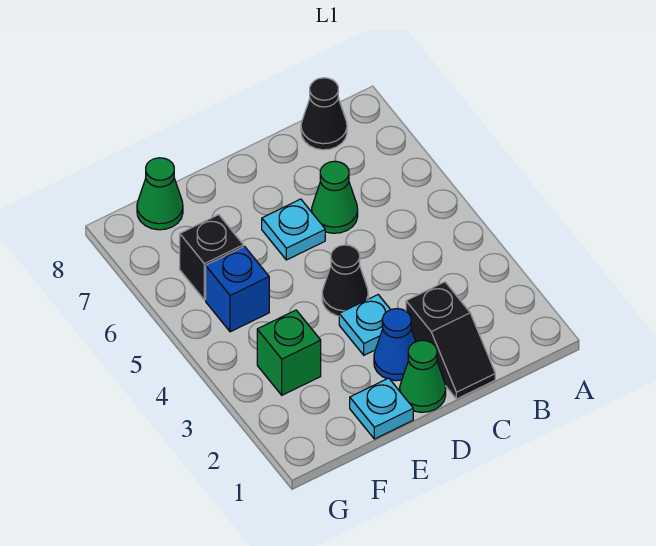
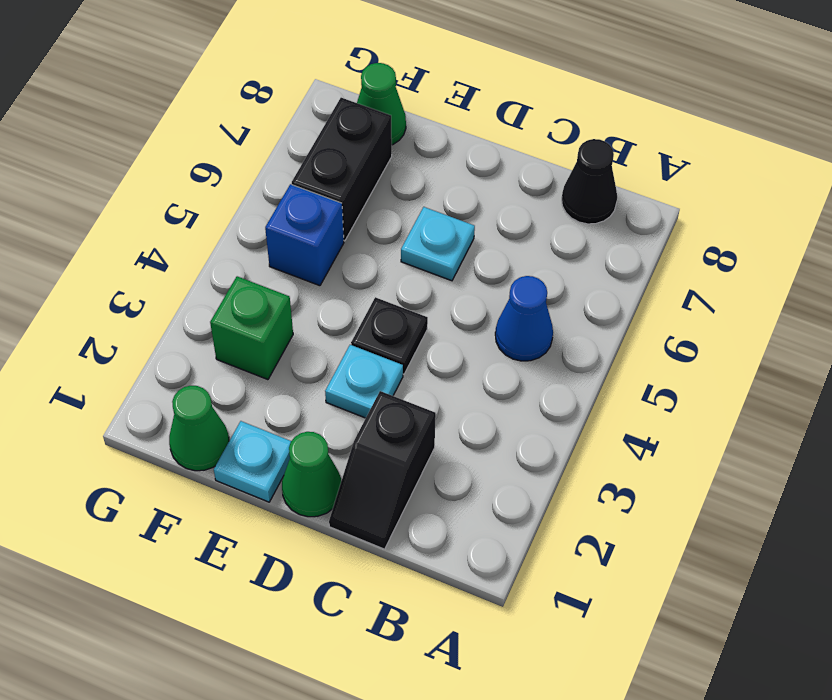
green 1x1 cone [312,161,358,233] -> green 1x1 cone moved to [169,386,229,471]
blue 1x1 cone [374,309,416,381] -> blue 1x1 cone moved to [495,276,553,361]
black 1x1 cone [322,245,368,316] -> black 1x1 plate [351,297,428,374]
black 1x1 brick [180,215,243,300] -> black 1x2 brick [292,98,392,241]

